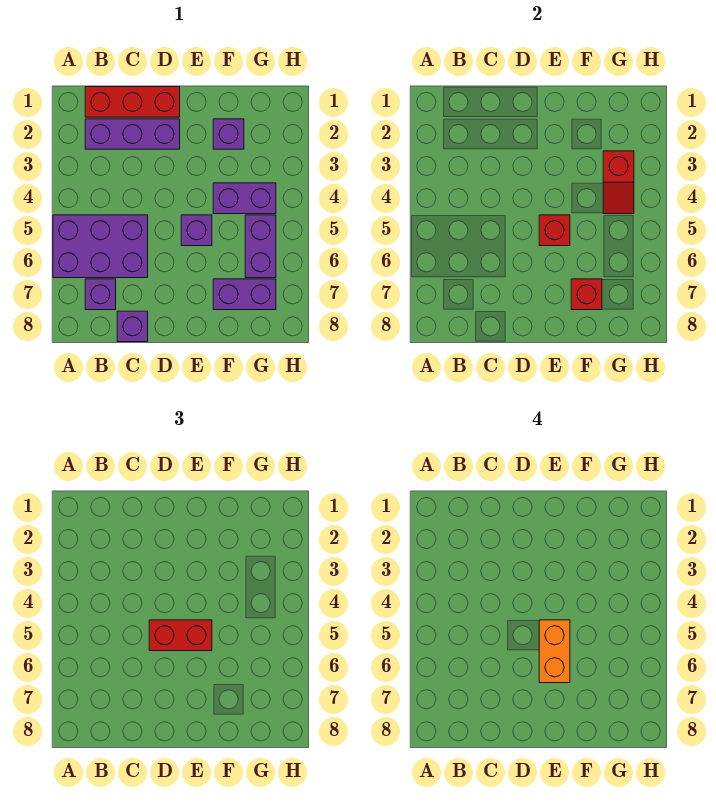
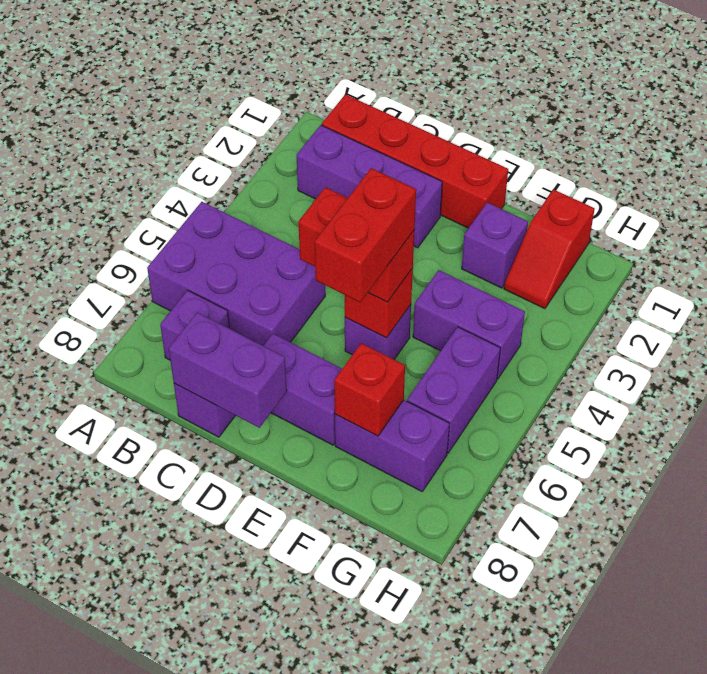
red 1x3 brick [85,87,180,117] -> red 1x4 brick [322,94,508,228]
none -> purple 1x2 brick [169,312,287,428]
none -> purple 1x2 brick [264,334,342,445]
orange 1x2 brick [539,620,570,683] -> red 1x2 brick [315,168,416,302]
red 1x2 slope [603,151,634,214] -> red 1x2 slope moved to [504,190,595,309]

